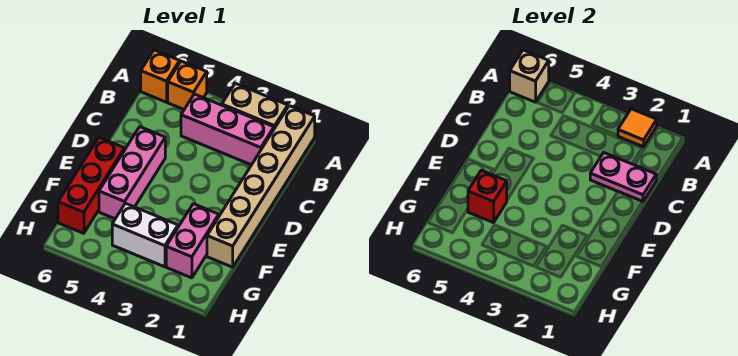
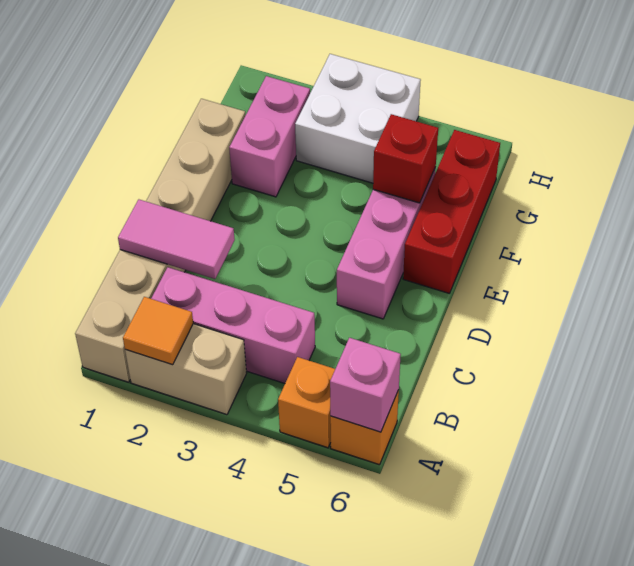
tan 1x1 brick [510,50,549,102] -> pink 1x1 brick [330,338,401,432]
pink 1x2 plate [590,153,656,202] -> pink 1x2 tile [118,200,235,279]
white 1x2 brick [112,203,178,267] -> white 2x2 brick [295,54,421,183]

